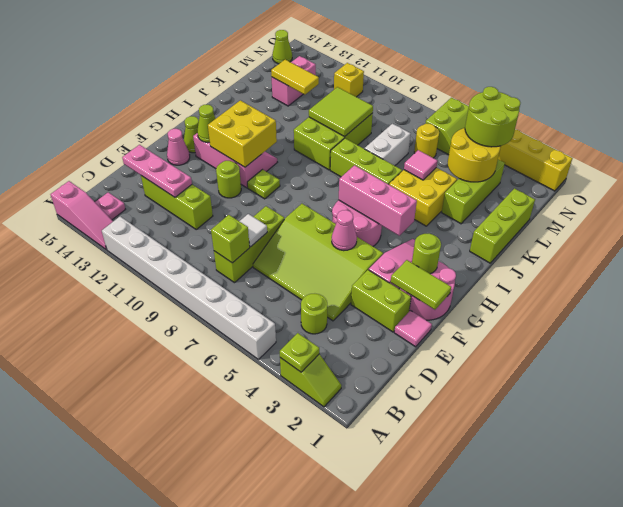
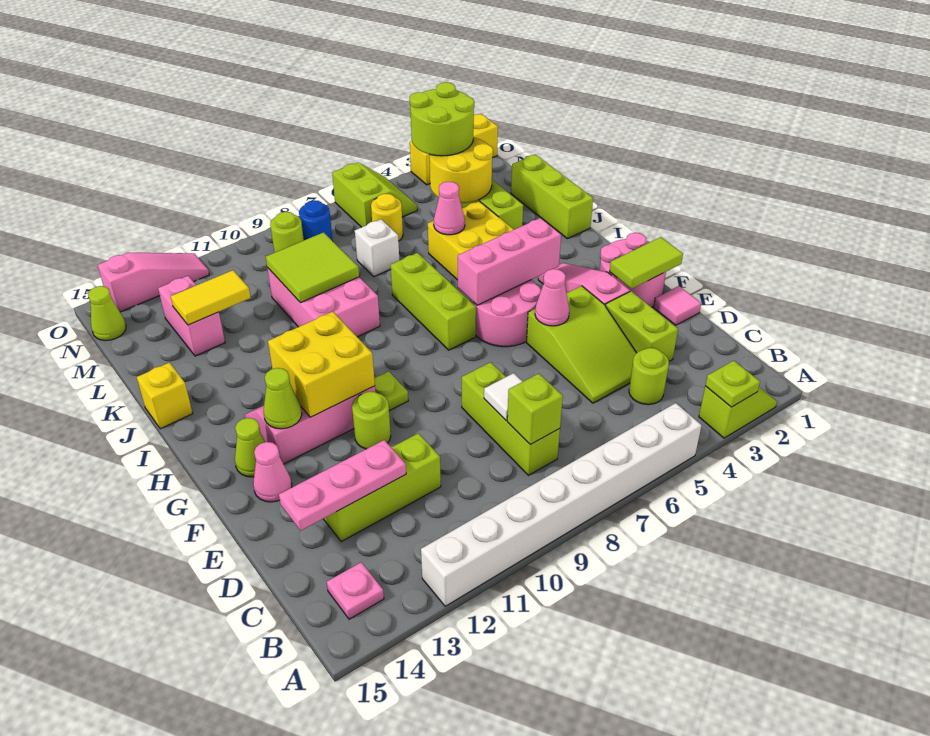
pink 1x3 slope [51,181,113,249] -> pink 1x3 slope moved to [98,253,209,312]
lime 3x4 slope [253,204,383,321] -> lime 2x3 slope [527,286,636,403]
lime 1x2 brick [351,270,411,332] -> lime 1x2 brick turned to [606,291,678,361]
lime 1x1 round brick [412,234,441,274] -> lime 1x1 round brick moved to [270,212,304,253]
lime 1x3 brick [330,138,402,184] -> lime 1x3 brick turned to [391,253,476,350]
lime 2x3 brick [294,113,373,170] -> pink 2x3 brick [267,267,380,337]
pink 1x1 tile [404,150,438,180] -> pink 1x1 cone [434,182,465,235]
white 1x2 brick [365,124,411,166] -> white 1x1 brick [355,219,399,276]
none -> blue 1x1 round brick [299,200,333,241]
yellow 1x1 brick [334,63,364,97] -> yellow 1x1 brick moved to [137,363,193,429]

